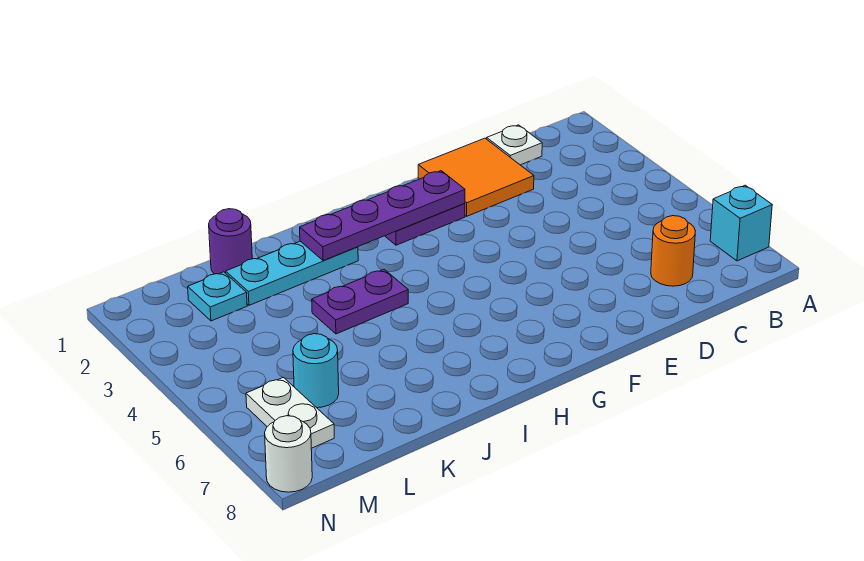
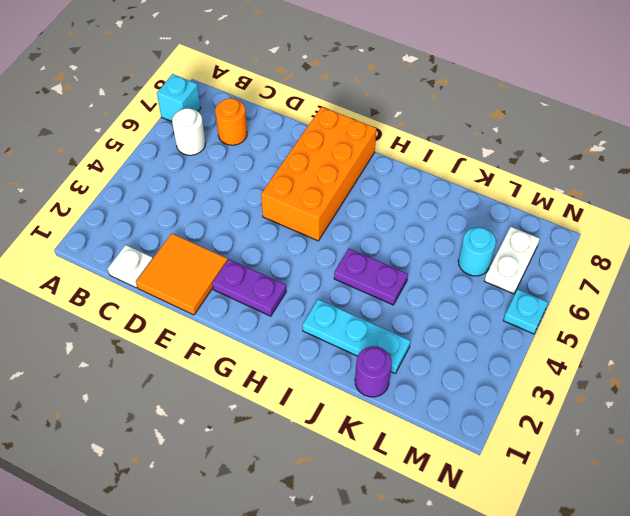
purple 1x4 plate [300,171,465,261] -> none
none -> orange 2x4 brick [261,107,376,241]
cyan 1x1 plate [188,272,247,321] -> cyan 1x1 plate moved to [503,289,548,334]
white 1x1 round brick [265,416,312,492] -> white 1x1 round brick moved to [172,108,205,155]

